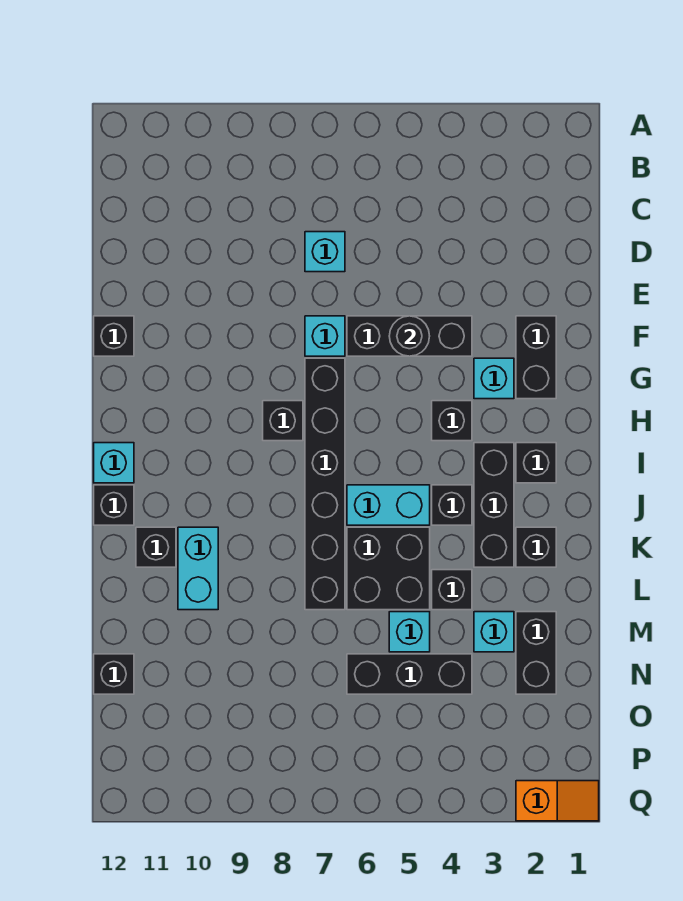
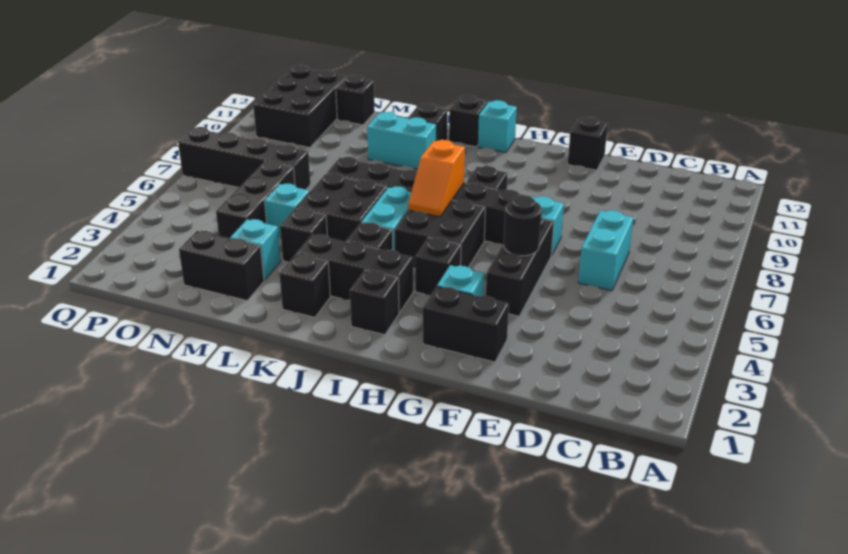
cyan 1x1 brick [305,232,345,272] -> cyan 1x2 brick [578,210,633,291]
none -> black 2x2 brick [395,200,485,269]
none -> black 1x4 brick [178,127,310,189]
none -> black 2x3 brick [253,65,346,148]
orange 1x2 slope [516,781,599,821] -> orange 1x2 slope moved to [408,140,465,217]

